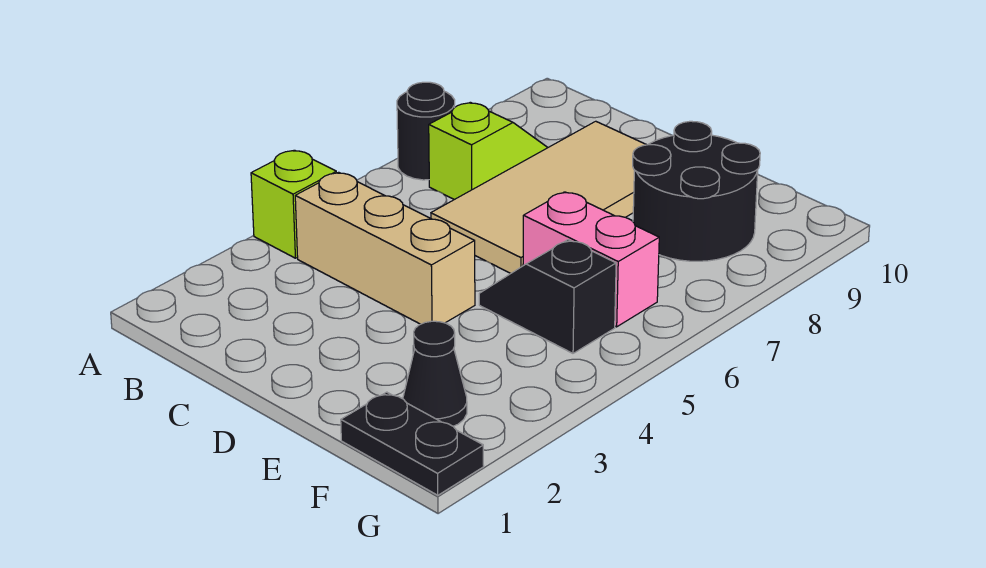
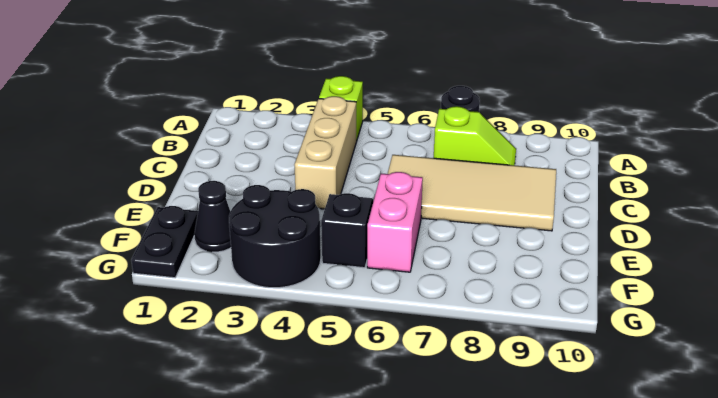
black 2x2 round brick [633,121,760,261] -> black 2x2 round brick moved to [229,185,321,288]

